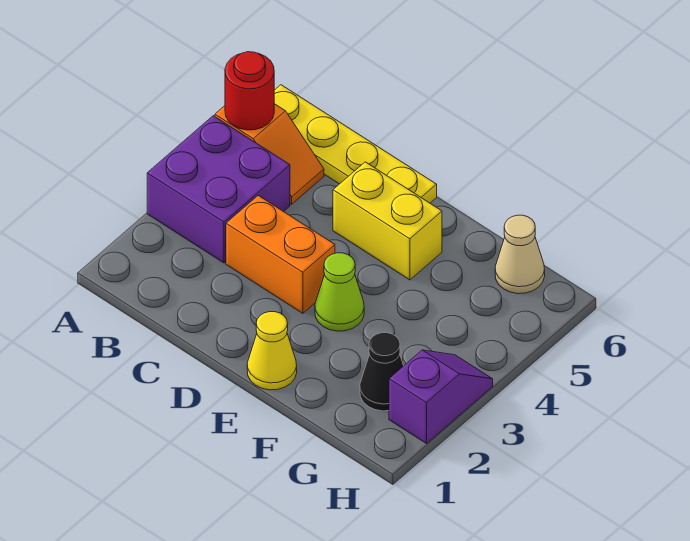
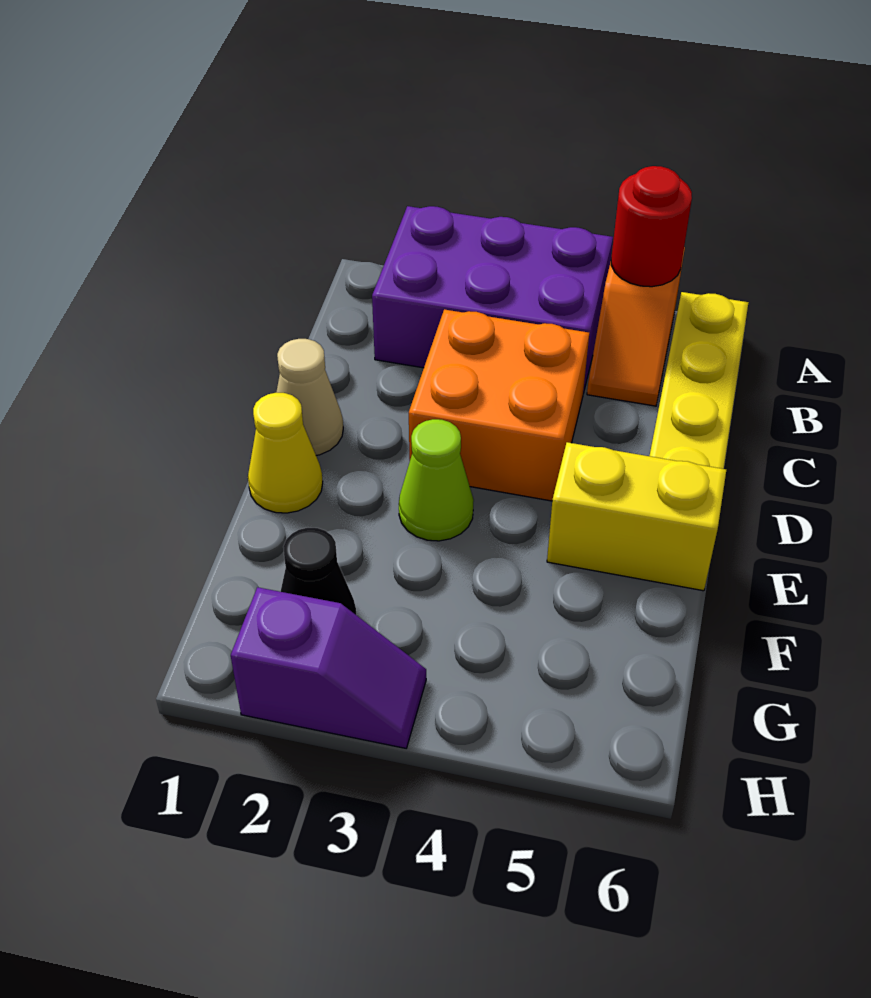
purple 2x2 brick [147,116,290,263] -> purple 2x3 brick [372,206,613,394]
orange 1x2 brick [226,196,335,313] -> orange 2x2 brick [409,309,589,501]
yellow 1x2 brick [333,162,442,280] -> yellow 1x2 brick turned to [547,442,726,591]
tan 1x1 cone [495,215,545,294] -> tan 1x1 cone moved to [276,339,343,455]

